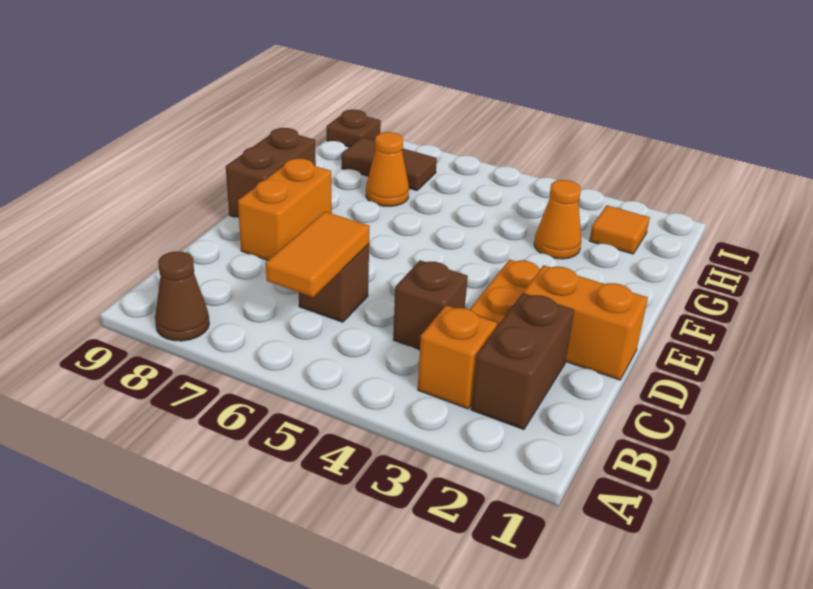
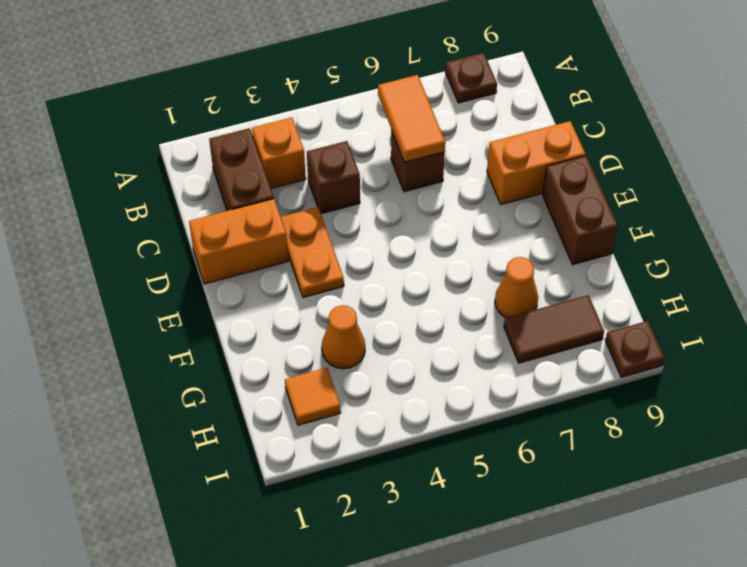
brown 1x1 cone [155,252,209,341] -> brown 1x1 plate [445,53,497,103]
orange 1x2 brick [238,159,332,260] -> orange 1x2 brick turned to [487,121,585,205]

